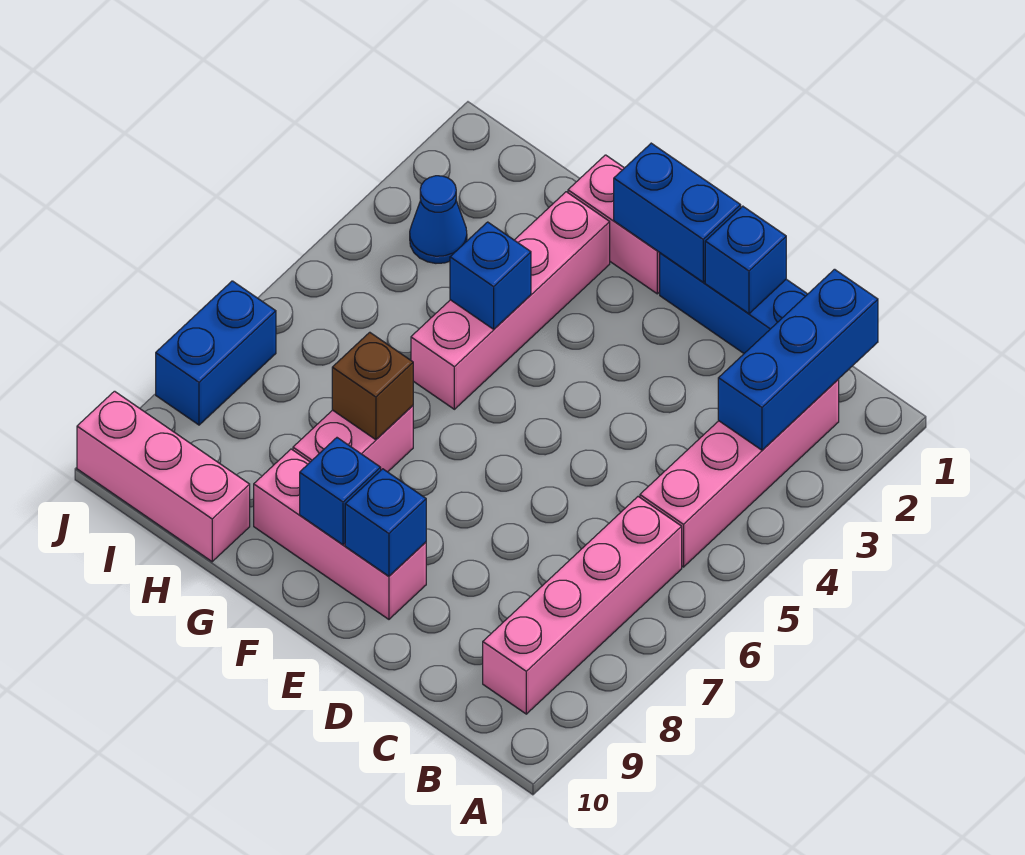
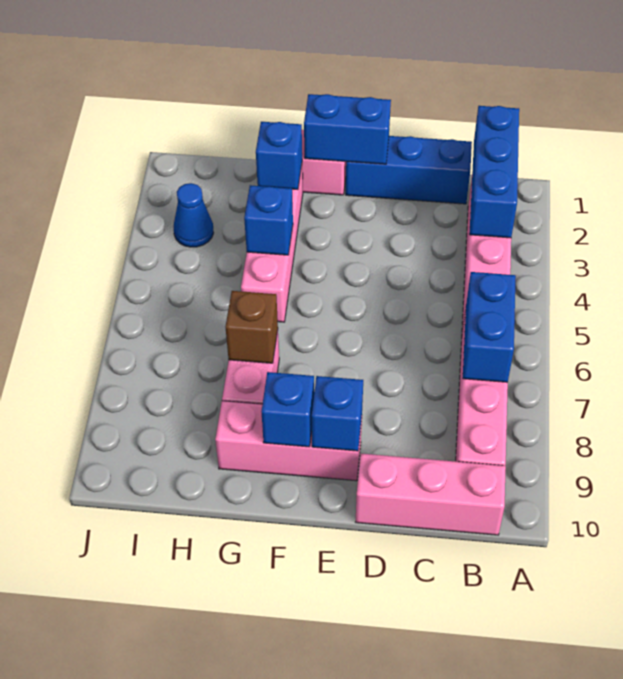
blue 1x1 brick [705,206,786,314] -> blue 1x1 brick moved to [256,122,302,189]
pink 1x3 brick [77,391,250,562] -> pink 1x3 brick moved to [356,454,506,535]
blue 1x2 brick [156,281,276,425] -> blue 1x2 brick moved to [463,272,516,382]

